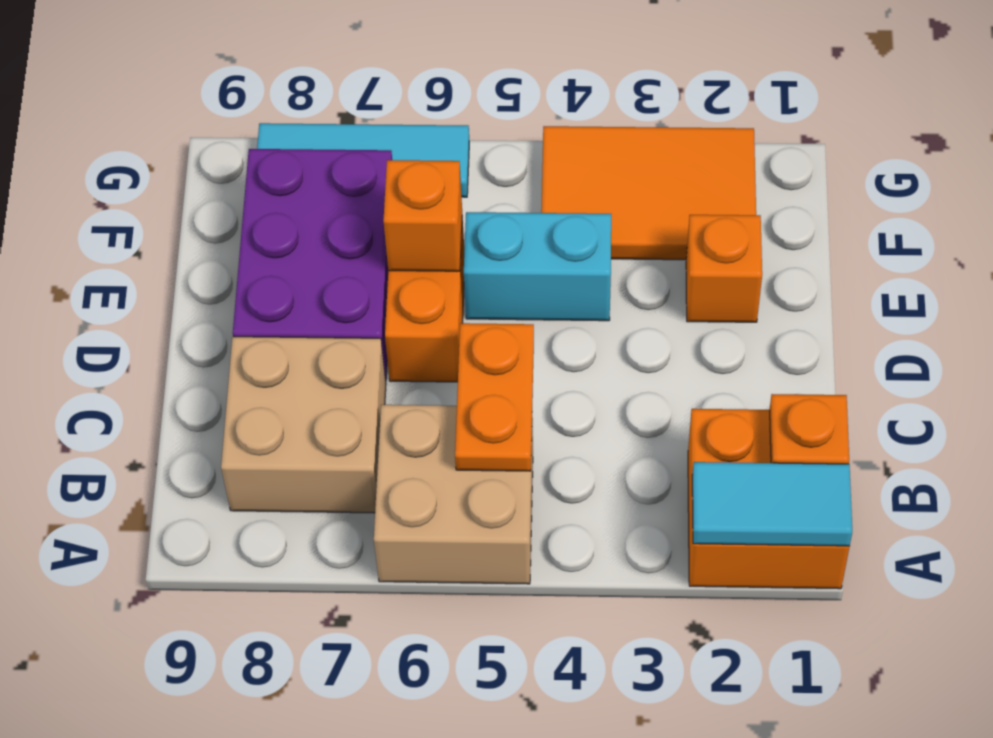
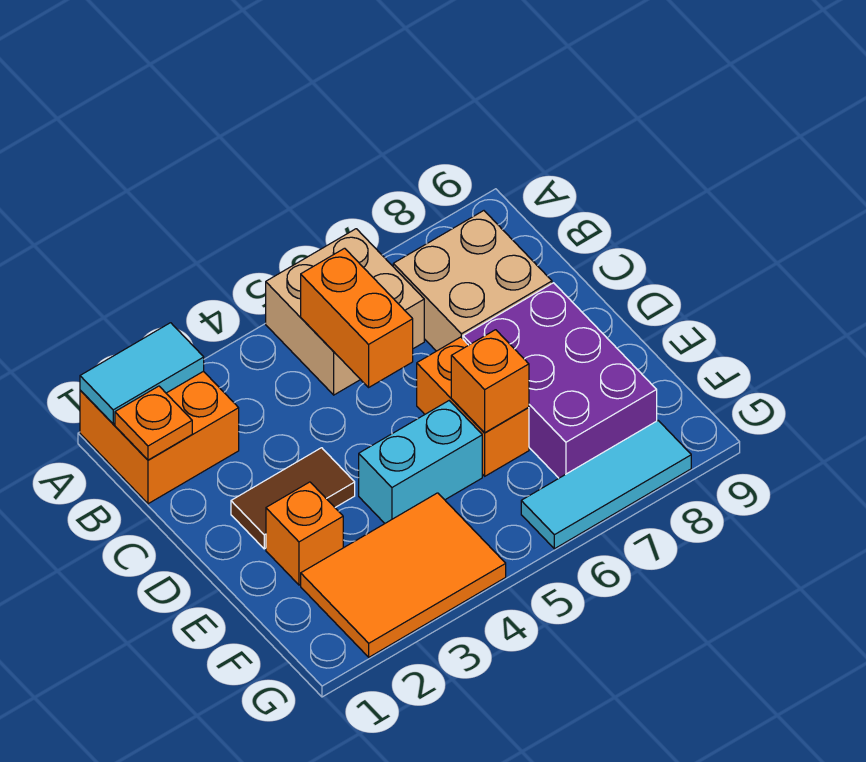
orange 1x2 plate [455,323,534,471] -> orange 1x2 brick [301,248,413,387]
none -> brown 1x2 tile [231,448,355,549]

